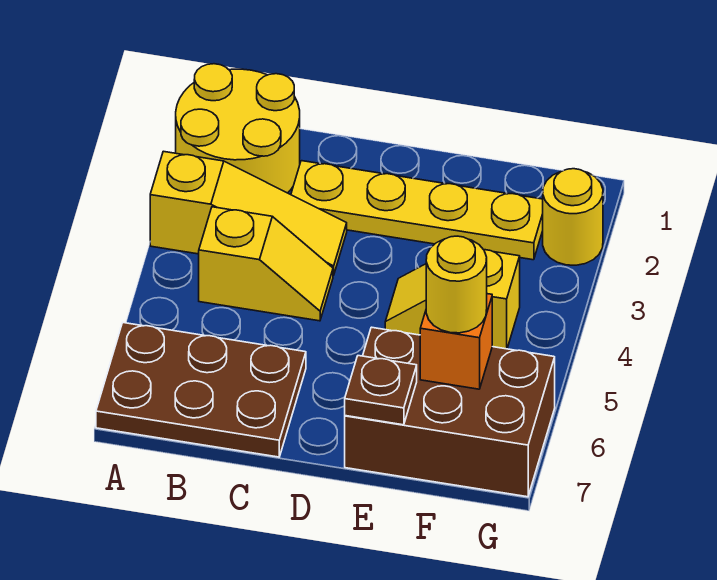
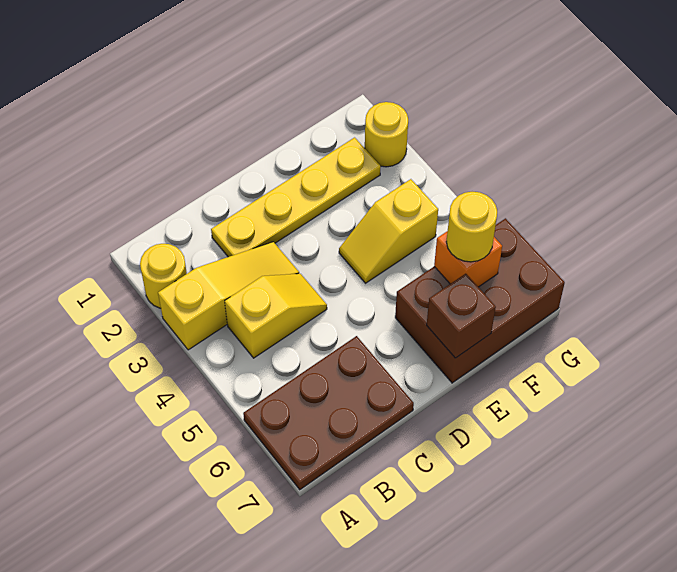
yellow 2x2 round brick [176,64,300,193] -> yellow 1x1 round brick [140,244,187,308]
brown 1x1 plate [345,356,417,425] -> brown 1x1 brick [427,274,496,358]

